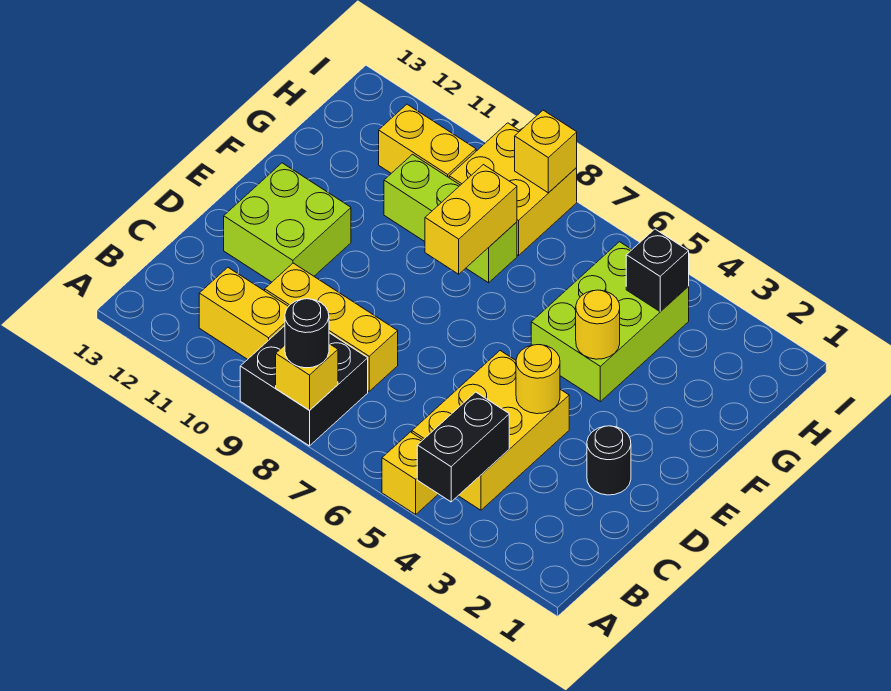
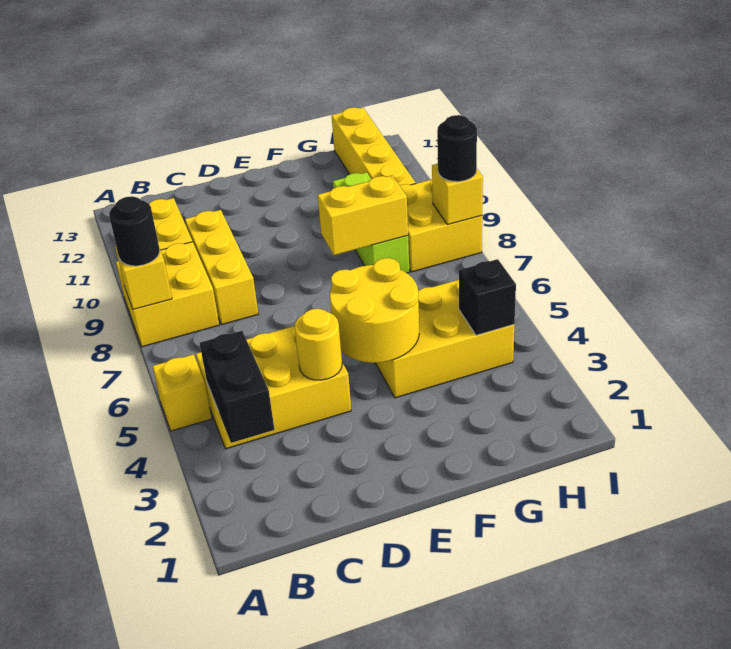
black 1x2 brick [417,392,509,502] -> black 1x2 brick turned to [200,331,274,443]
black 2x2 brick [240,326,368,446] -> yellow 2x2 brick [116,242,219,347]
black 1x1 round brick [587,426,631,495] -> black 1x1 round brick moved to [437,115,477,182]
lime 2x2 brick [224,163,351,282] -> none
lime 2x3 brick [531,242,689,402] -> yellow 2x3 brick [376,279,514,398]
yellow 1x1 round brick [576,290,620,359] -> yellow 2x2 round brick [330,258,419,363]
yellow 1x2 brick [379,104,476,177] -> yellow 1x4 brick [332,108,416,186]

